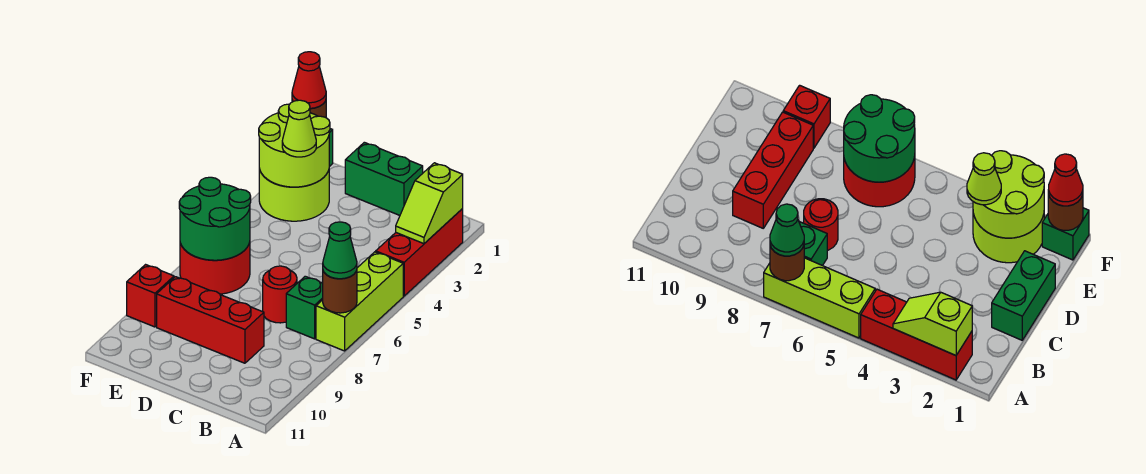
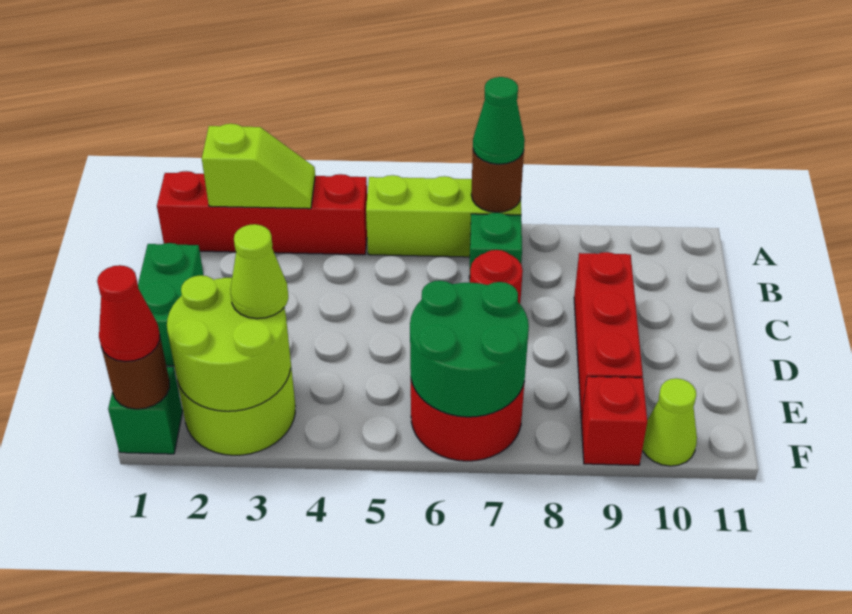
red 1x3 brick [376,209,463,296] -> red 1x4 brick [157,171,367,255]
none -> lime 1x1 cone [642,378,697,466]

